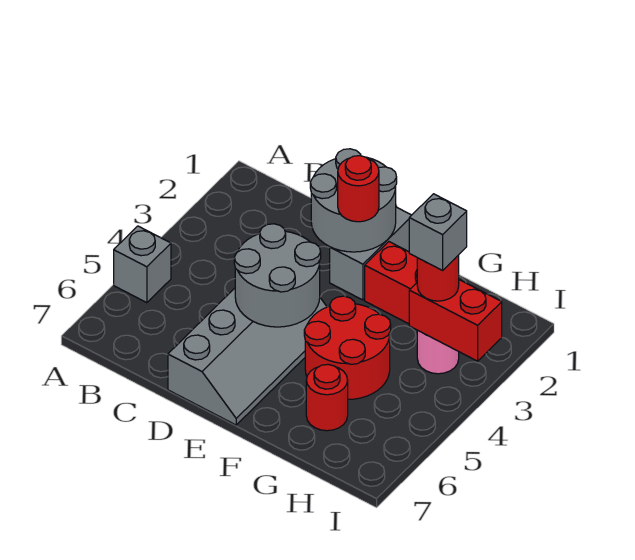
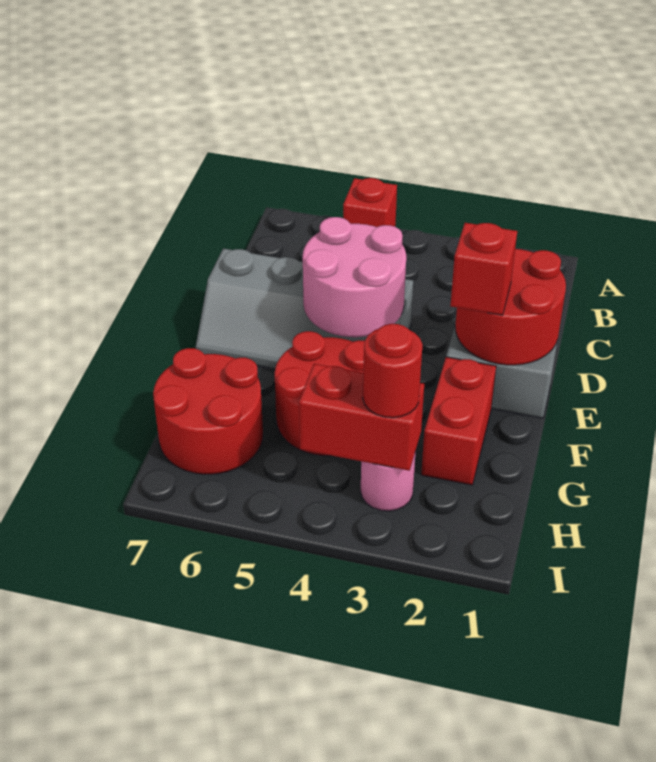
grey 1x1 brick [114,226,171,303] -> red 1x1 brick [343,178,397,227]
grey 2x2 round brick [310,149,397,252] -> red 2x2 round brick [455,249,566,365]
grey 2x2 round brick [234,224,321,327] -> pink 2x2 round brick [303,217,406,337]
red 1x1 round brick [338,156,379,222] -> red 1x1 brick [450,223,517,315]
red 1x1 round brick [306,364,348,431] -> red 2x2 round brick [153,348,263,474]
red 1x2 brick [409,280,502,361] -> red 1x2 brick turned to [299,364,424,471]
grey 1x1 brick [409,194,467,270] -> none

